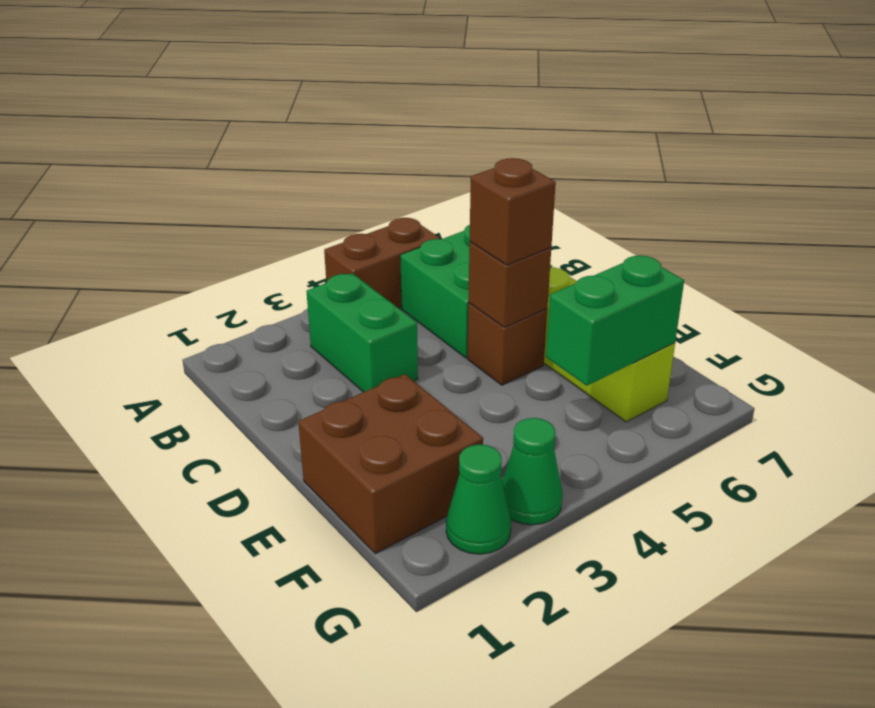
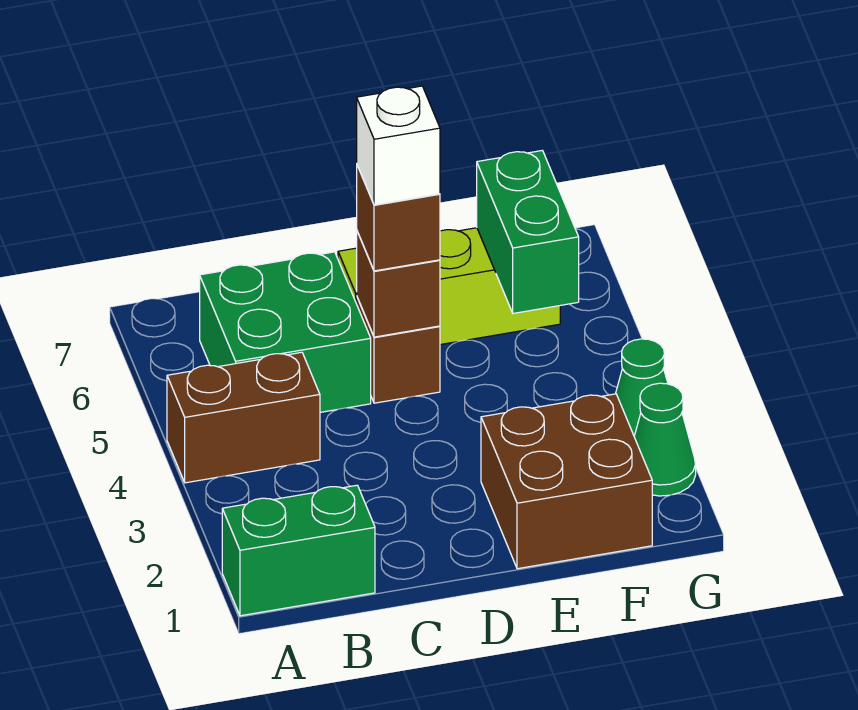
brown 1x2 brick [324,218,441,309] -> brown 1x2 brick turned to [167,352,320,483]
green 1x2 brick [307,273,418,392] -> green 1x2 brick moved to [222,485,375,616]
none -> white 1x1 brick [357,86,440,205]

